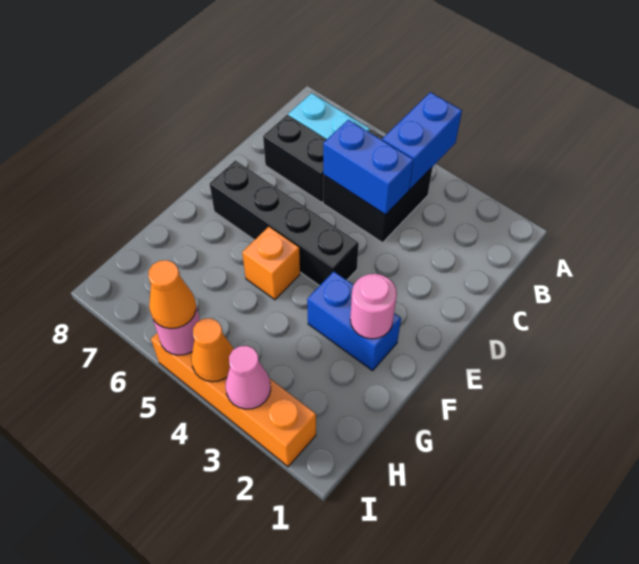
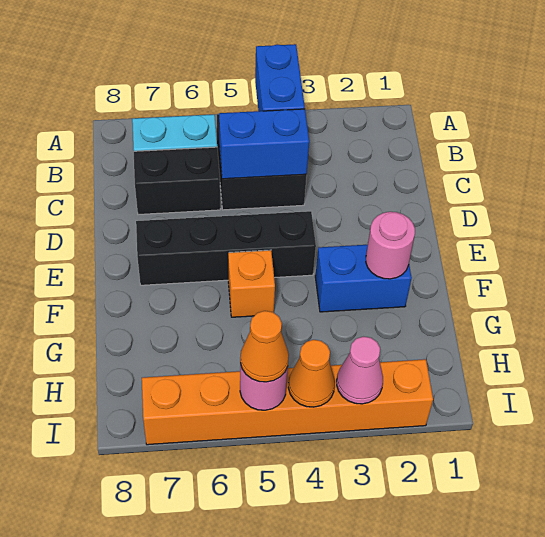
orange 1x4 brick [151,333,316,467] -> orange 1x6 brick [142,359,433,445]

